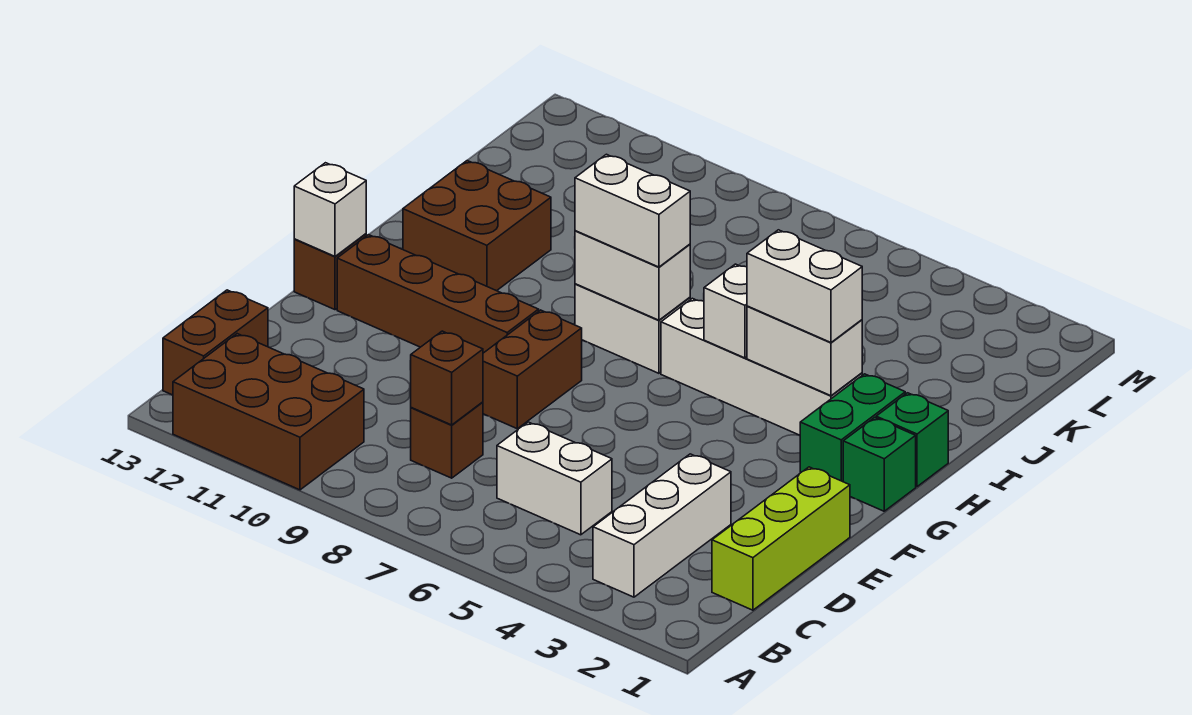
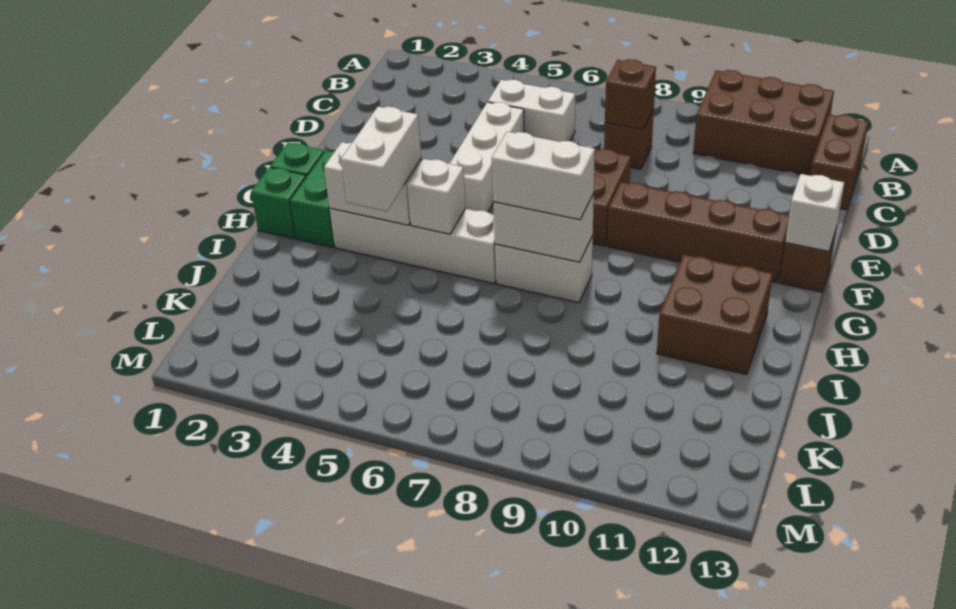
white 1x3 brick [593,454,731,597] -> white 1x3 brick moved to [449,102,524,212]
lime 1x3 brick [712,467,850,610] -> none
white 1x2 brick [747,230,862,342] -> white 1x2 brick turned to [341,107,421,211]

